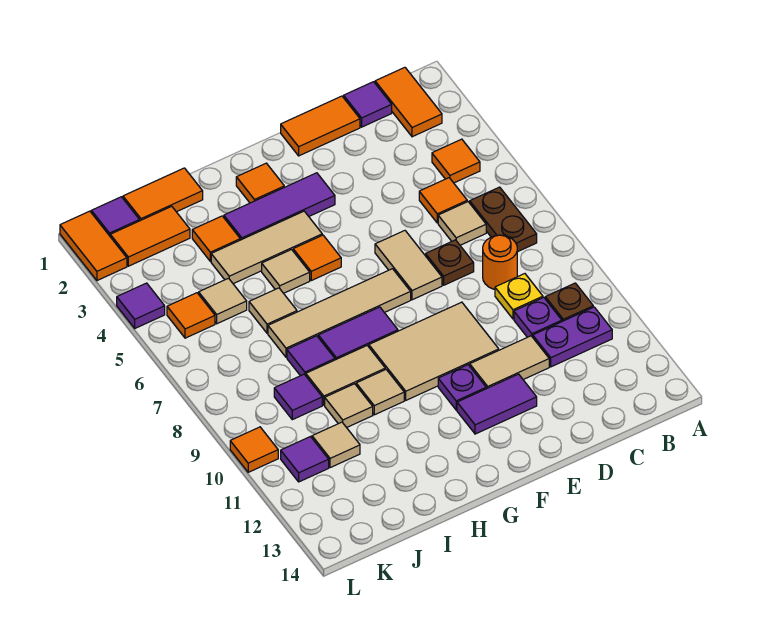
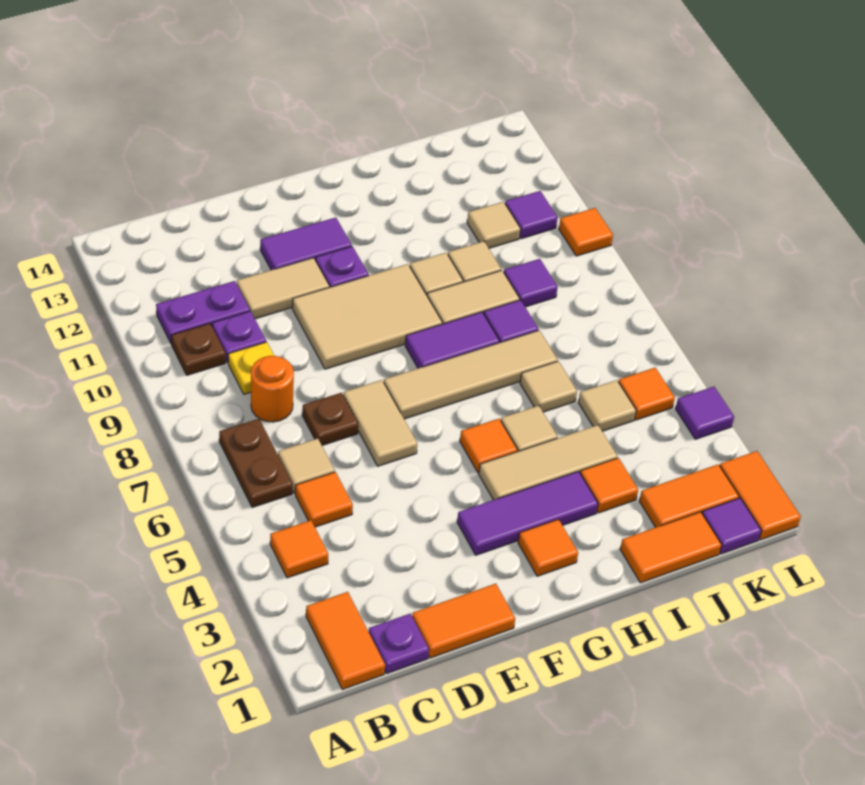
purple 1x1 tile [344,82,392,127] -> purple 1x1 plate [369,614,429,673]

